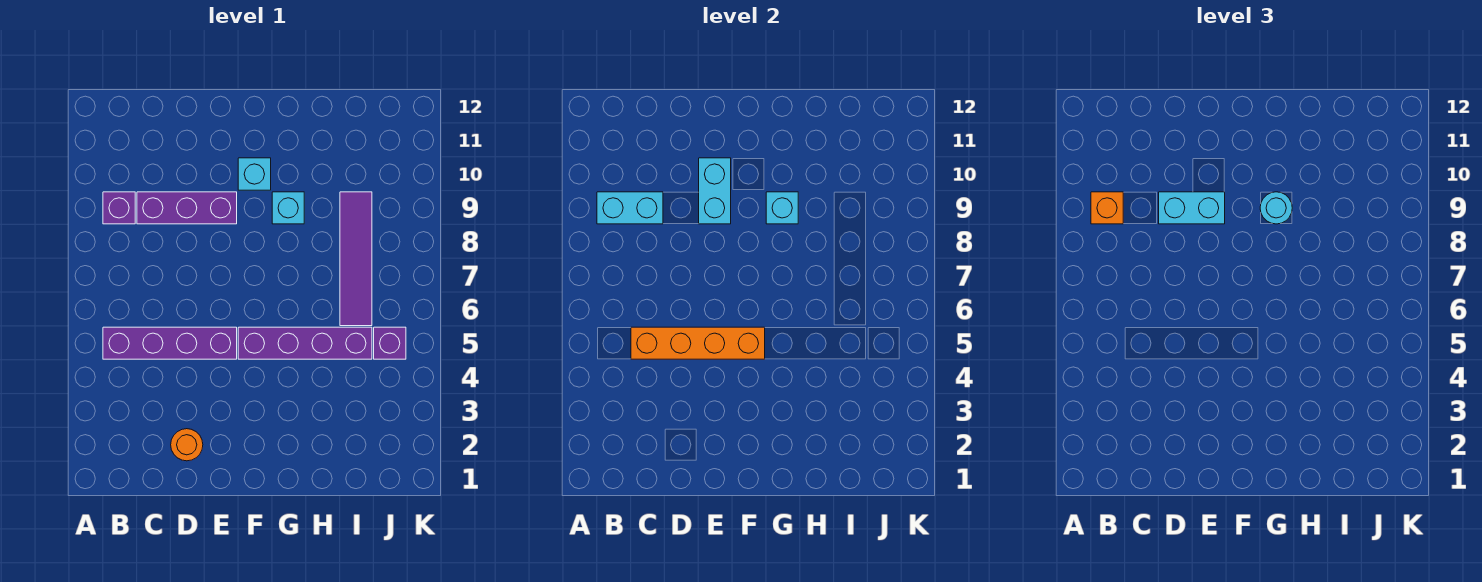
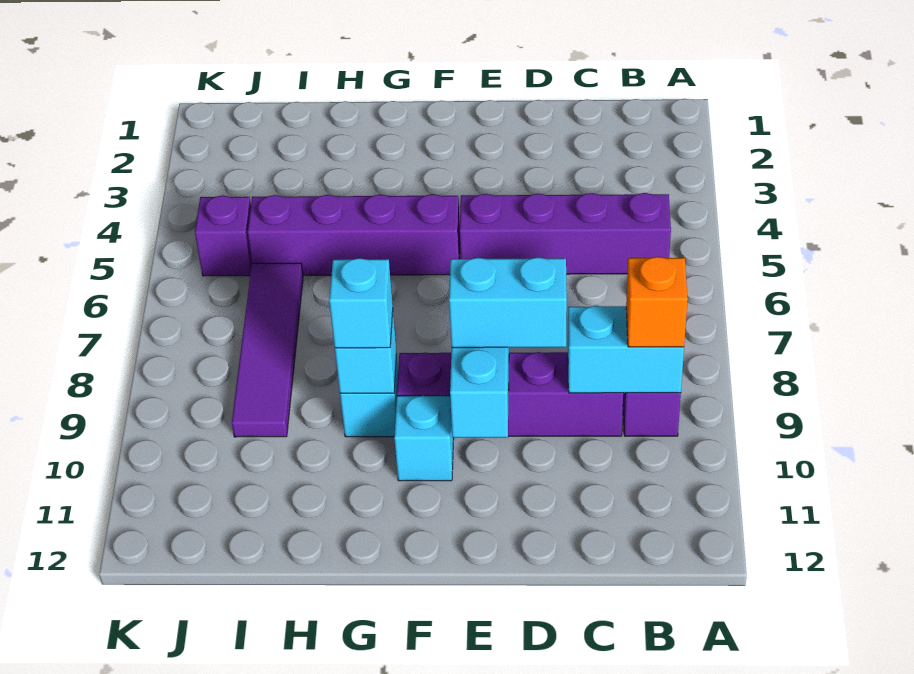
orange 1x4 brick [631,327,765,359] -> none
purple 1x3 brick [137,192,237,224] -> purple 1x4 brick [397,352,623,436]
orange 1x1 round brick [171,429,203,461] -> none
cyan 1x1 round brick [1260,192,1292,224] -> cyan 1x1 brick [329,258,393,348]

